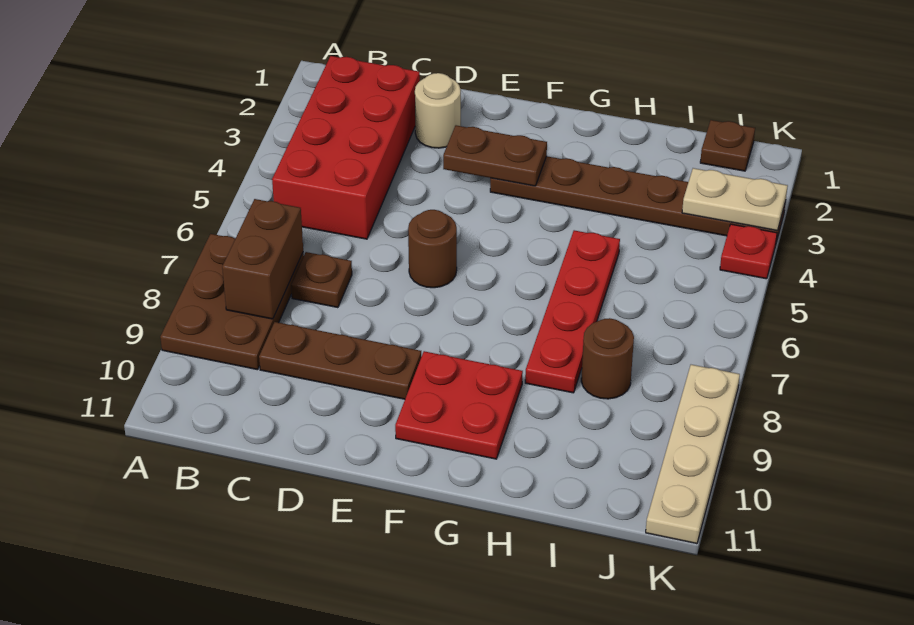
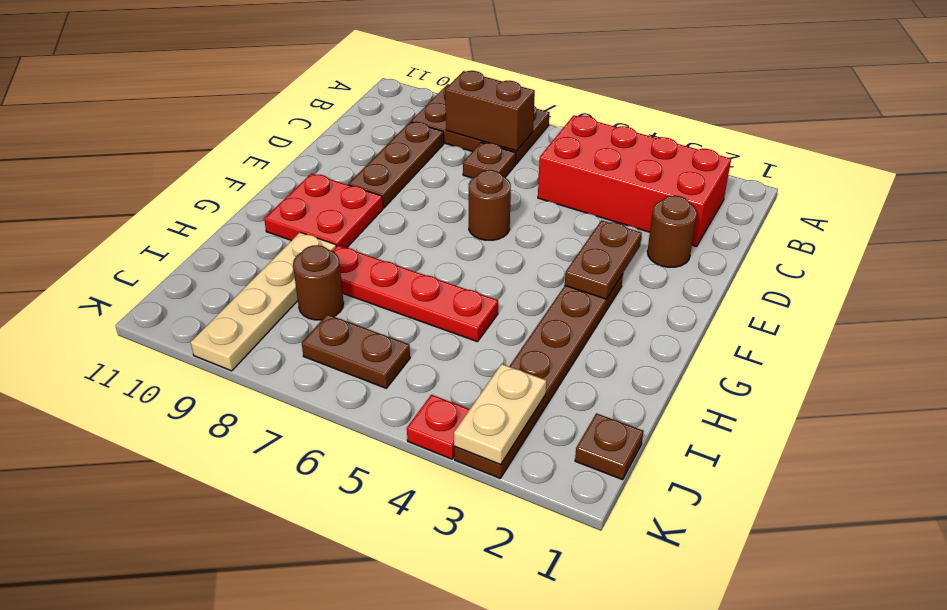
tan 1x1 round brick [415,73,461,148] -> brown 1x1 round brick [647,196,697,267]
none -> brown 1x2 plate [302,314,410,388]
tan 1x4 plate [646,365,740,544] -> tan 1x4 plate turned to [191,232,336,371]

